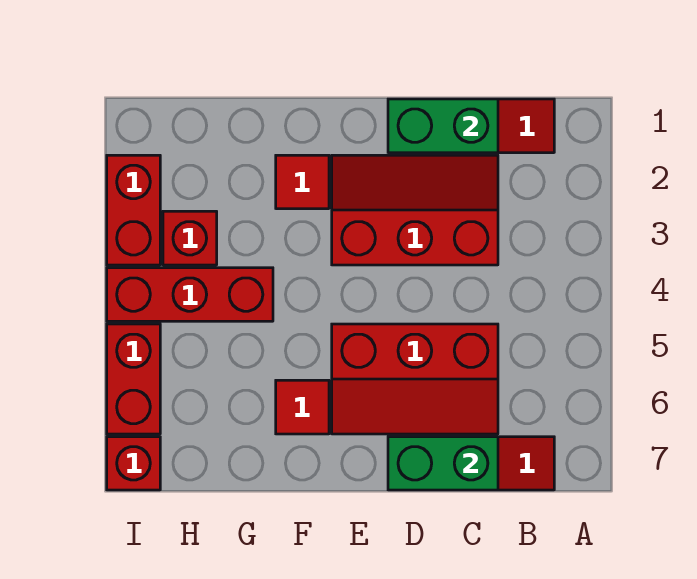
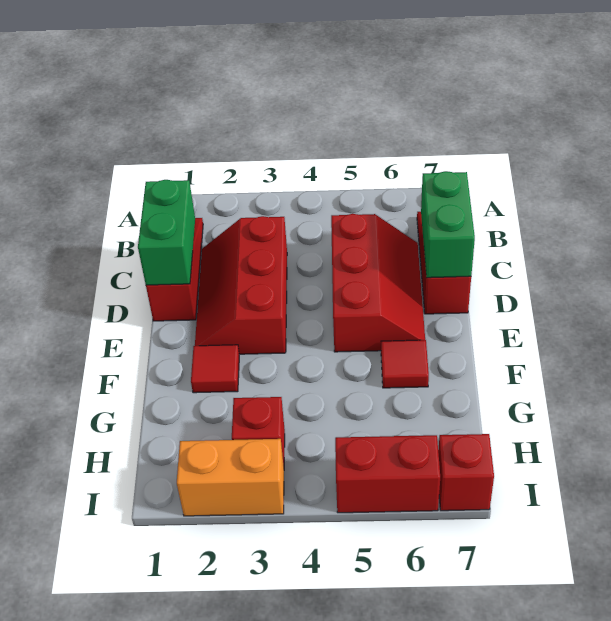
red 1x3 brick [107,268,273,321] -> none
red 1x2 brick [107,155,160,265] -> orange 1x2 brick [177,439,284,516]

